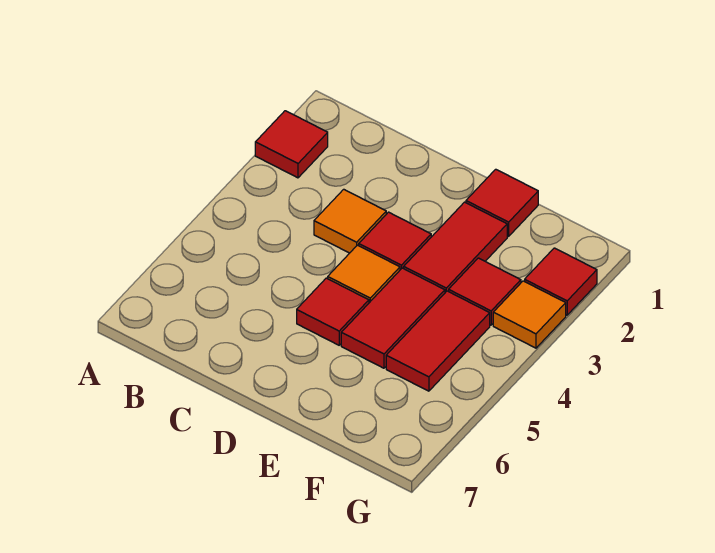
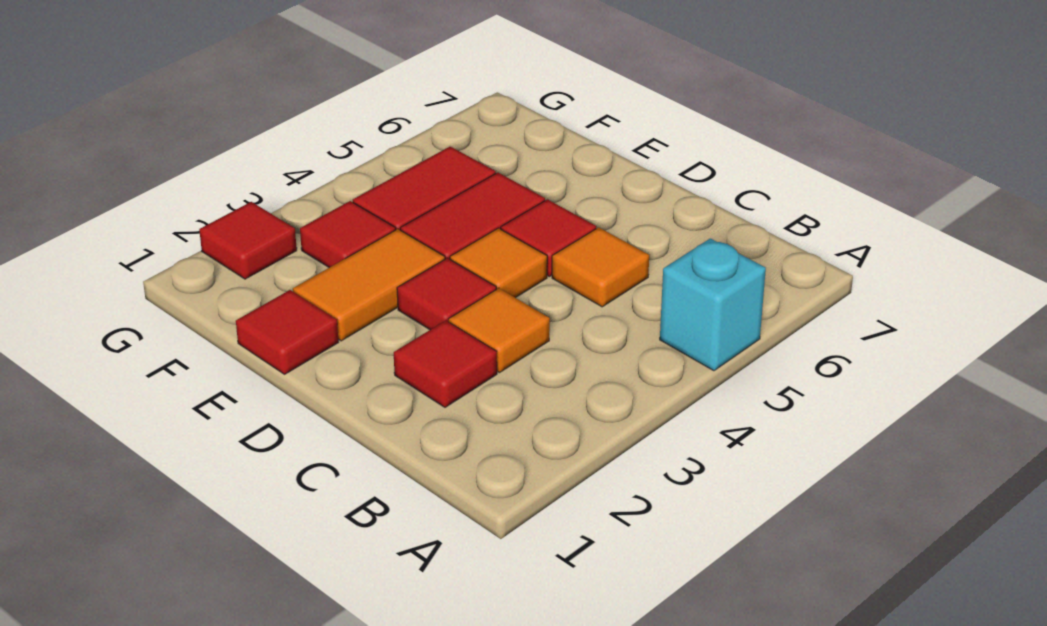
red 1x1 tile [255,111,328,178] -> red 1x1 tile moved to [394,321,497,407]
none -> cyan 1x1 brick [660,238,766,371]
red 1x2 tile [404,202,507,292] -> orange 1x2 tile [293,229,445,341]
orange 1x1 tile [493,281,566,348] -> orange 1x1 tile moved to [552,227,649,307]

